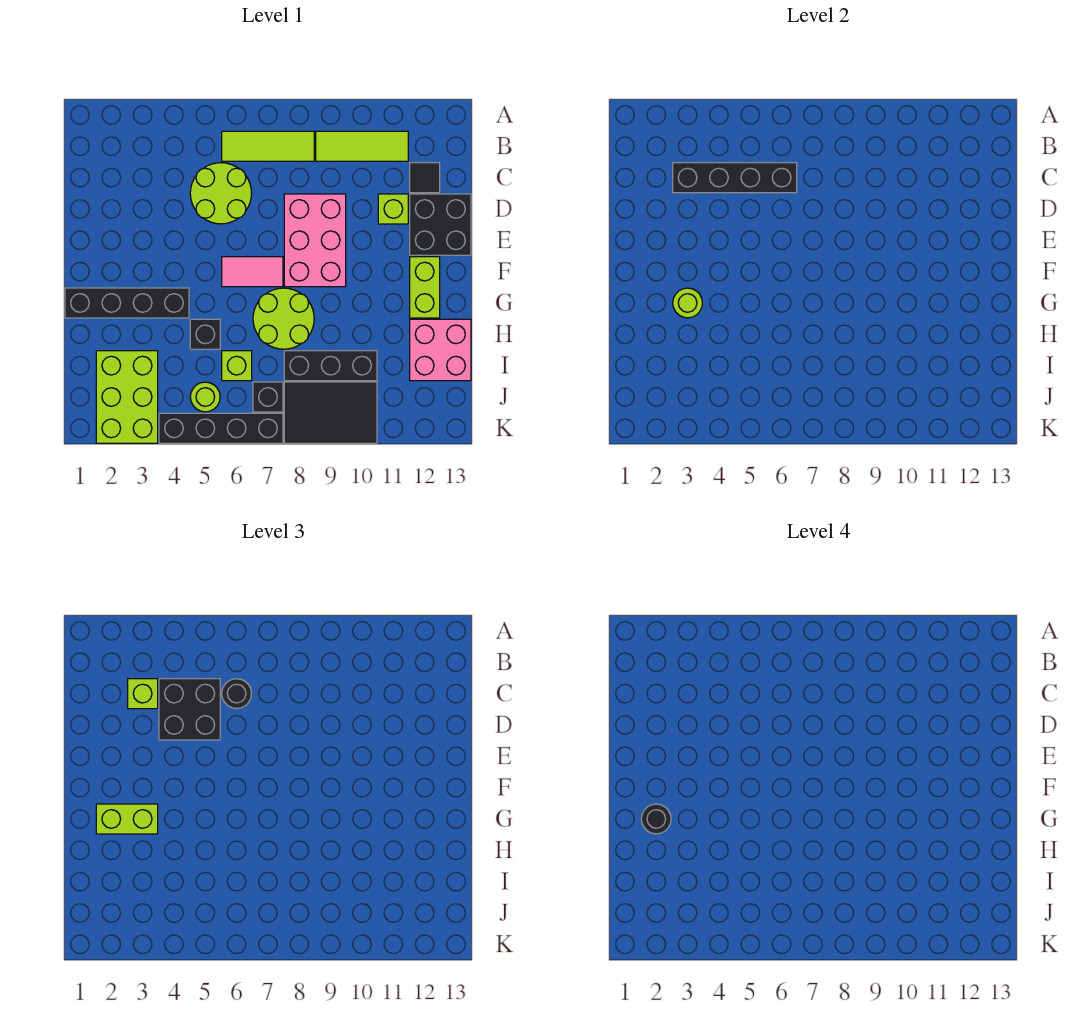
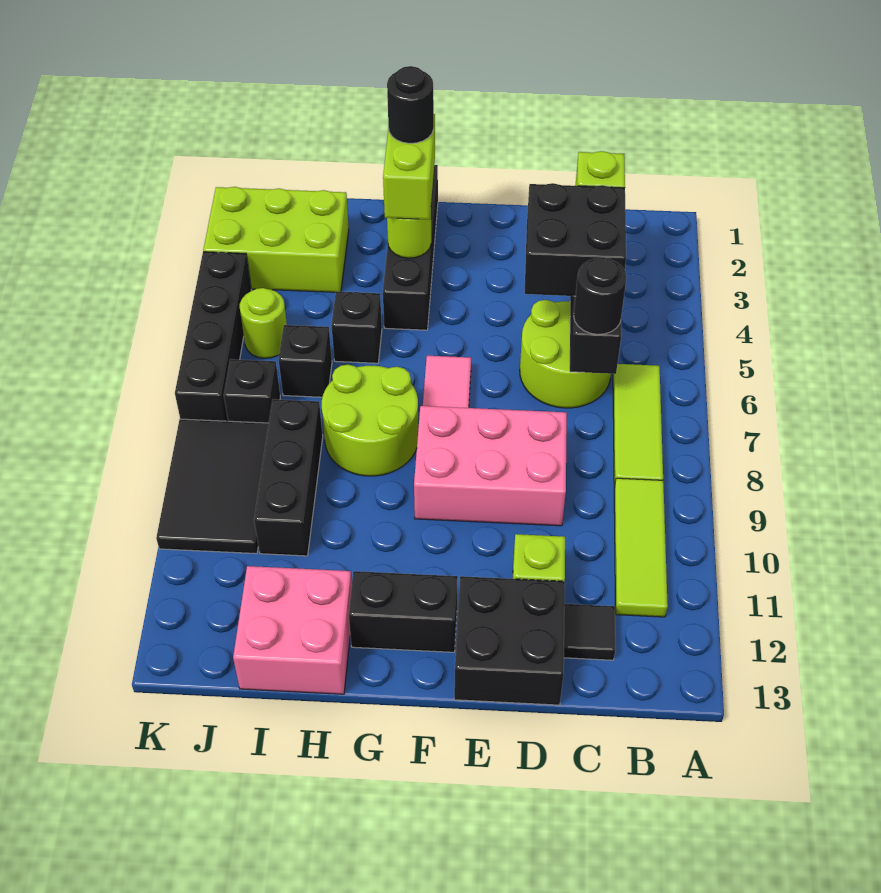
lime 1x2 brick [410,257,440,318] -> black 1x2 brick [349,571,458,652]
lime 1x1 brick [222,351,252,381] -> black 1x1 brick [279,325,332,397]

